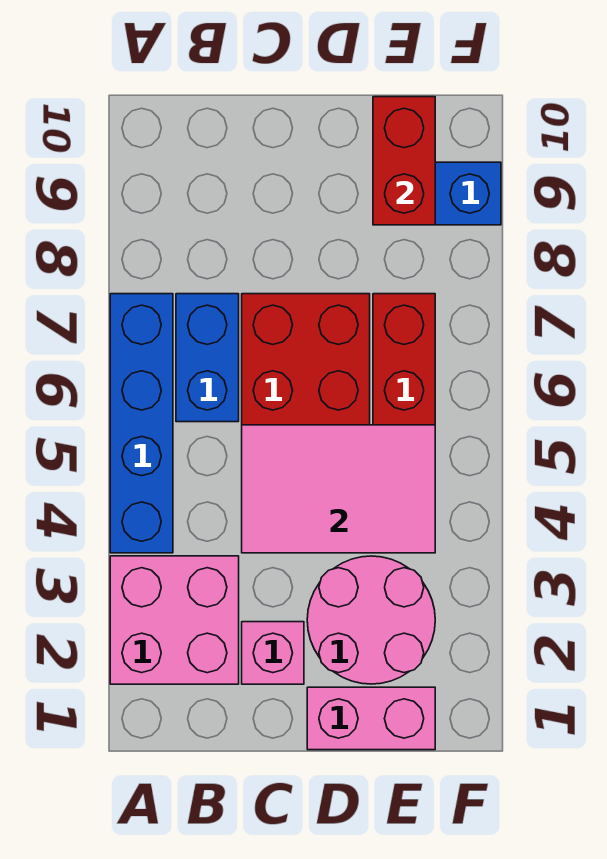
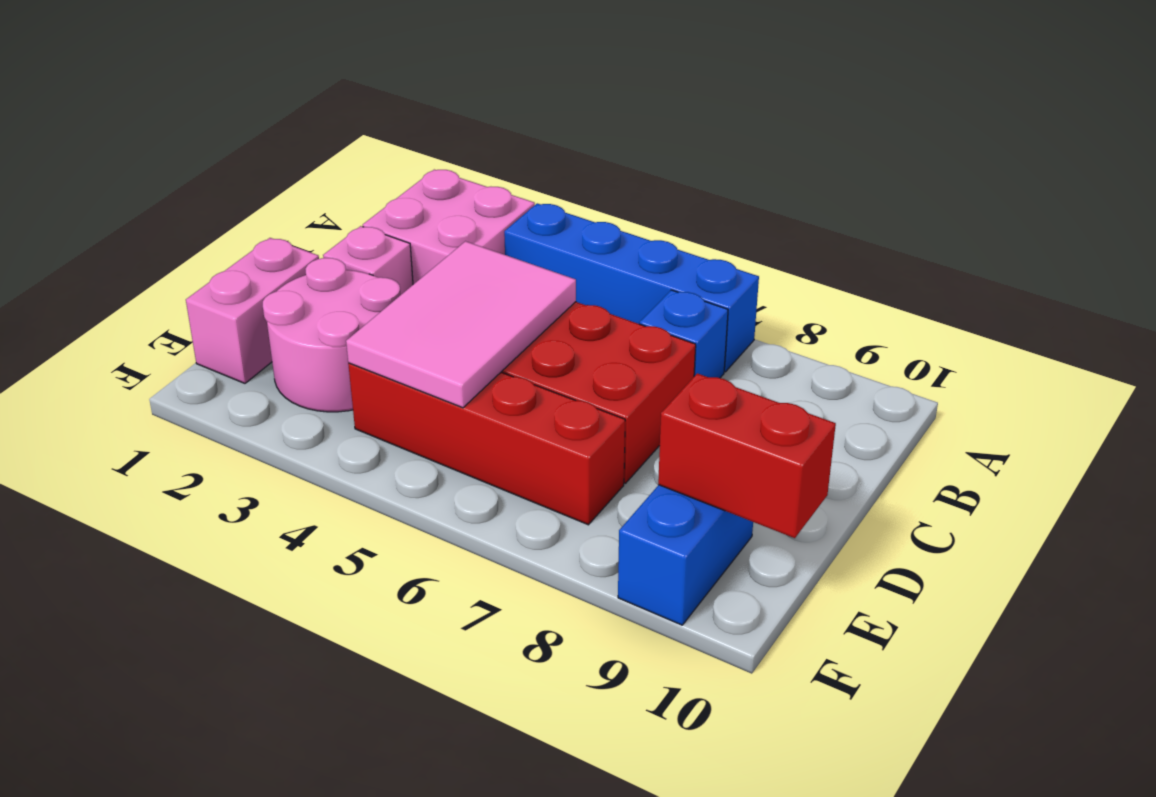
blue 1x2 brick [176,294,239,422] -> blue 1x1 brick [639,290,728,378]

